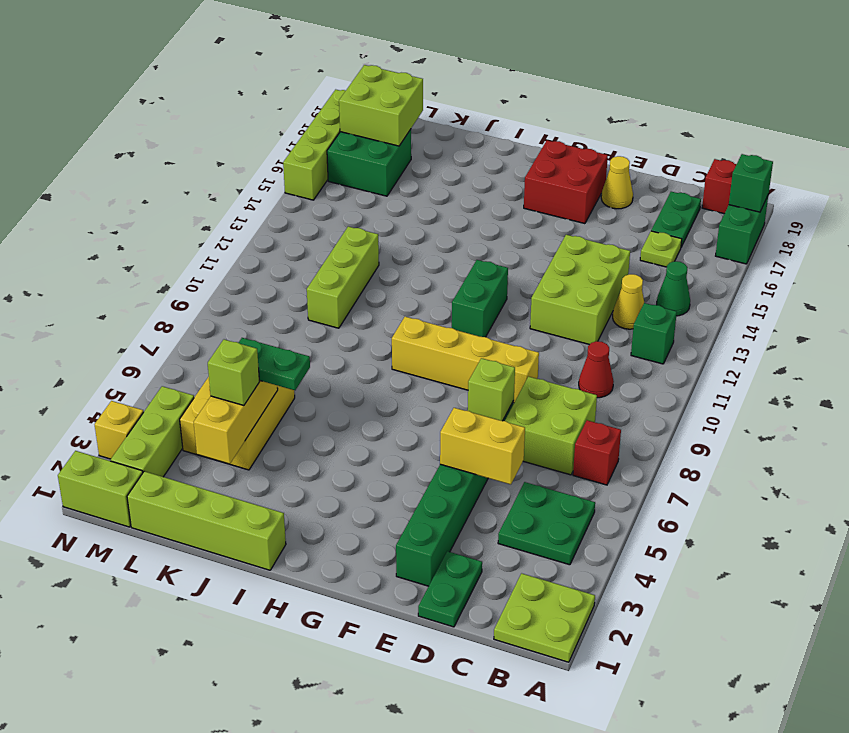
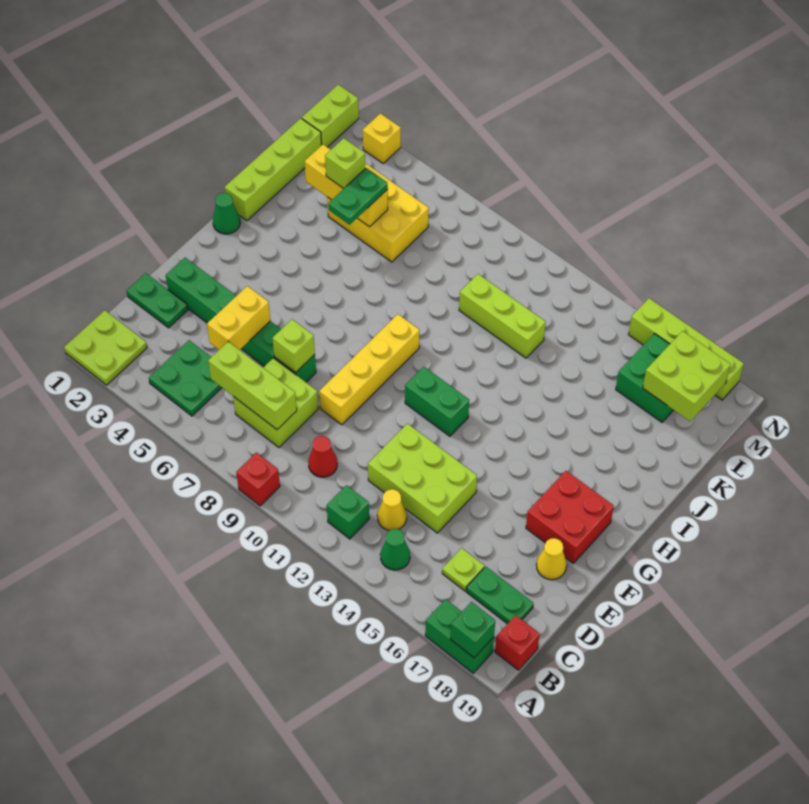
red 1x1 brick [573,420,621,485] -> red 1x1 brick moved to [236,452,280,506]
none -> green 1x1 cone [213,193,240,234]
lime 1x3 brick [111,386,194,477] -> lime 1x3 brick moved to [208,342,297,429]

